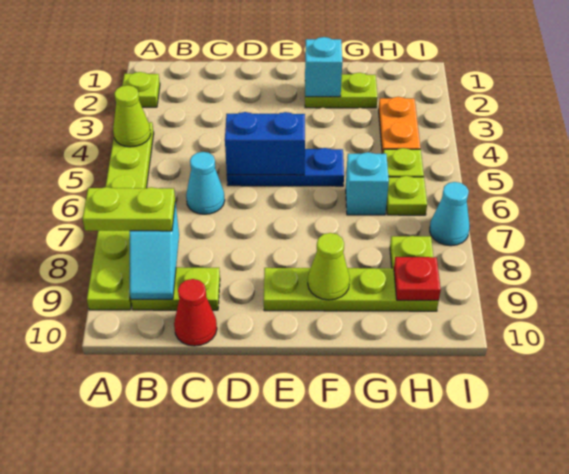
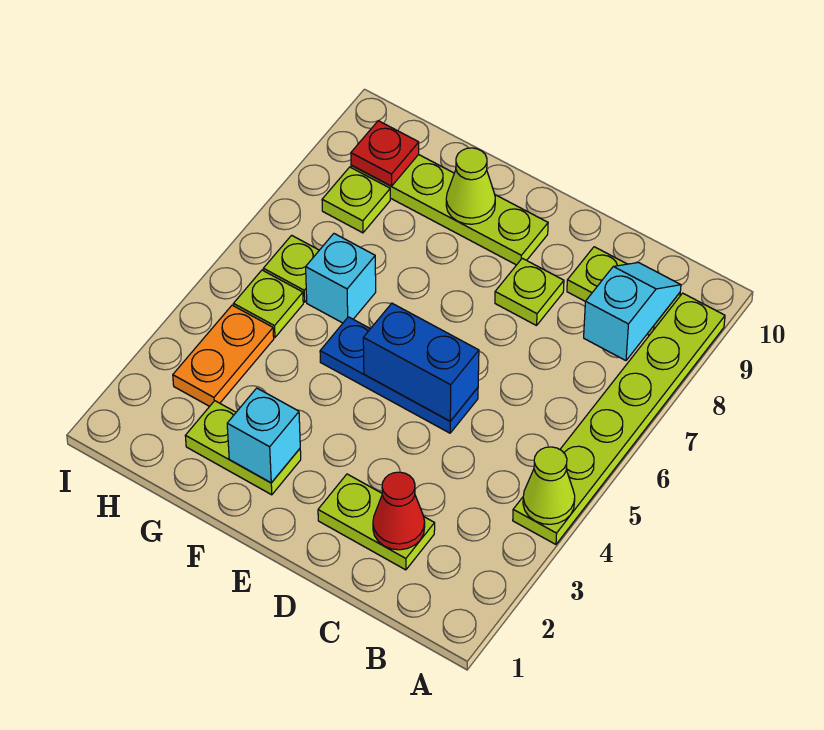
lime 1x1 plate [122,72,160,107] -> lime 1x1 plate moved to [495,258,564,326]
lime 1x2 plate [83,187,175,231] -> lime 1x2 plate moved to [318,474,435,570]
cyan 1x1 cone [186,152,225,214] -> none
red 1x1 cone [174,279,217,346] -> red 1x1 cone moved to [373,472,425,550]
cyan 1x1 cone [430,182,470,246] -> none

